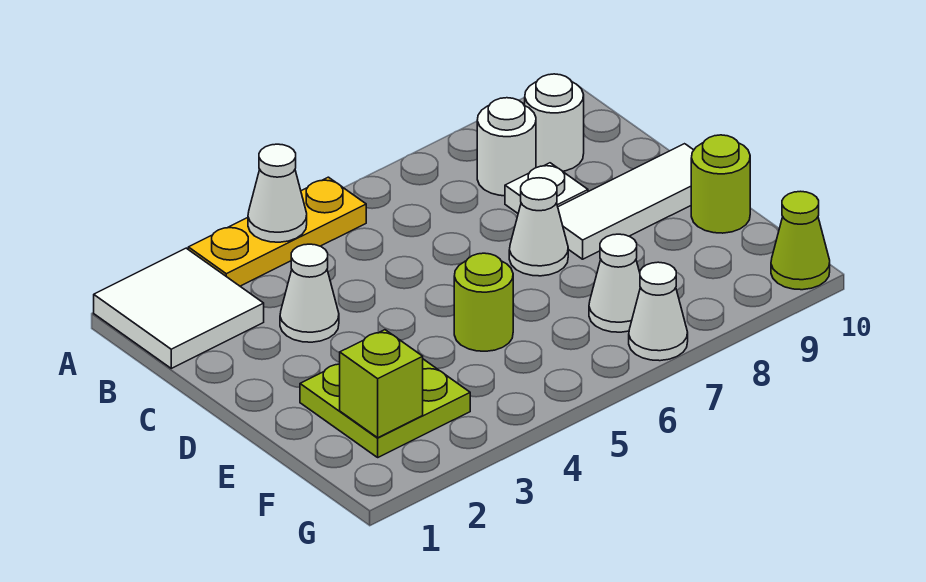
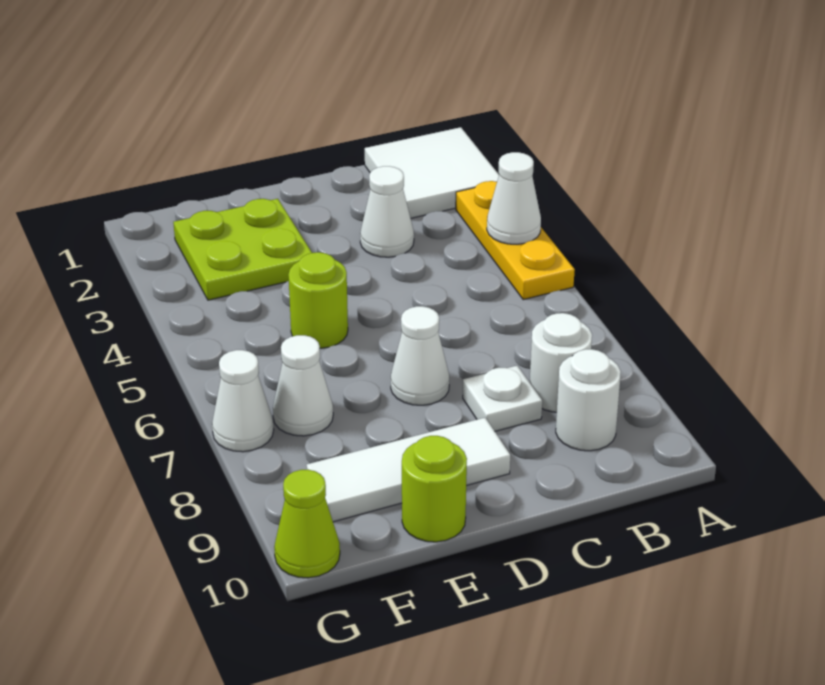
white 1x3 tile [558,144,694,259] -> white 1x3 tile turned to [307,418,510,522]
lime 1x1 brick [340,330,423,438] -> none

